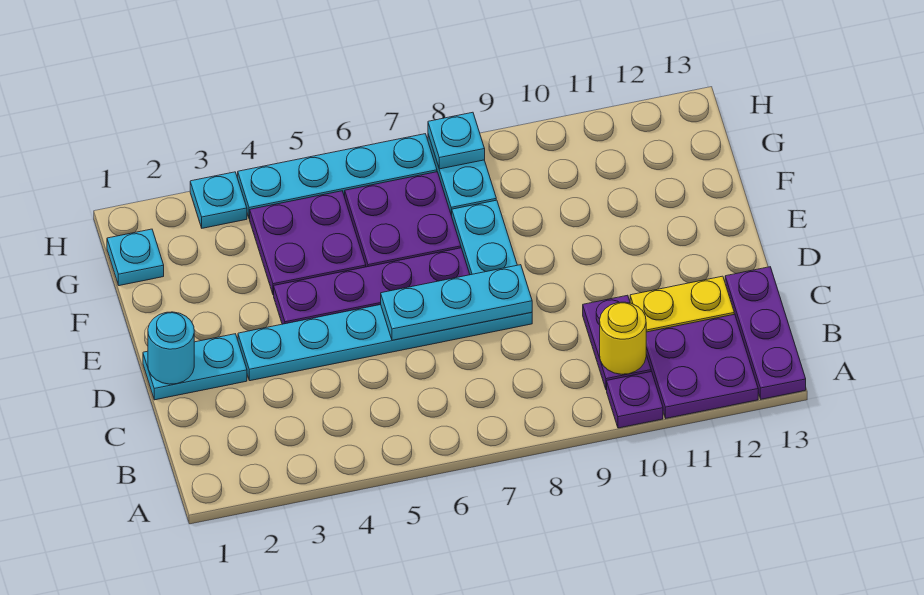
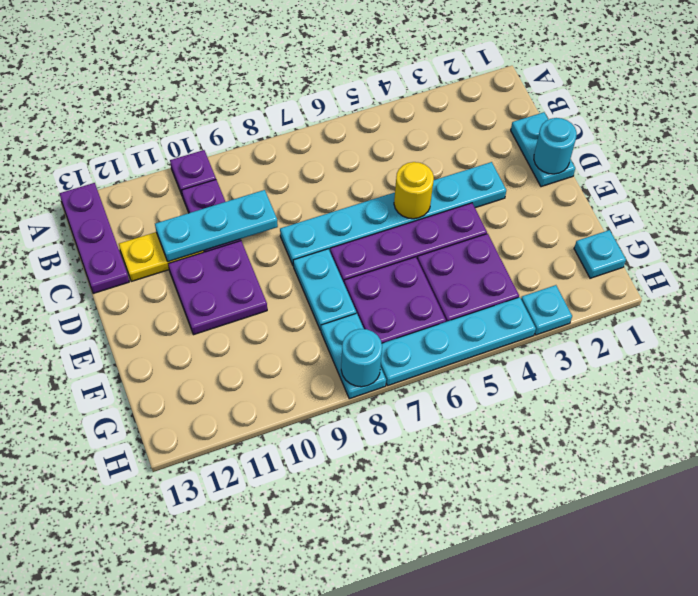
purple 2x2 plate [646,314,758,418] -> purple 2x2 plate moved to [168,241,267,335]
yellow 1x1 round brick [600,302,646,374] -> yellow 1x1 round brick moved to [394,162,434,219]
cyan 1x2 plate [143,334,247,400] -> cyan 1x2 plate turned to [511,112,575,187]
cyan 1x3 plate [381,265,532,340] -> cyan 1x3 plate moved to [155,190,278,262]
cyan 1x1 plate [428,112,485,169] -> cyan 1x1 round brick [341,329,382,387]

